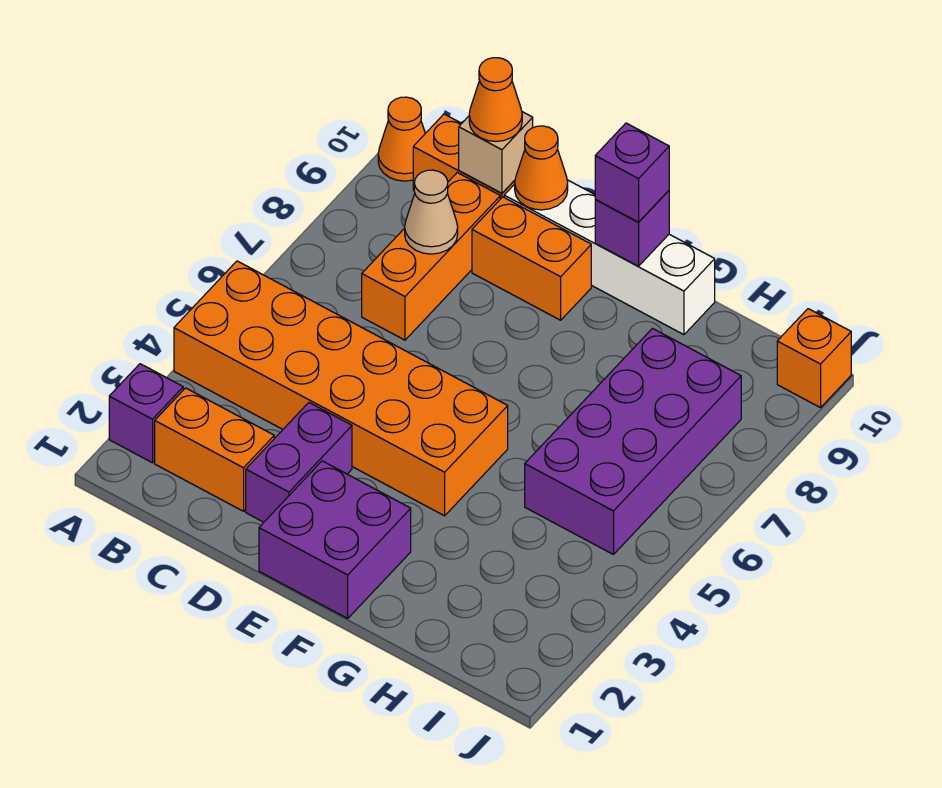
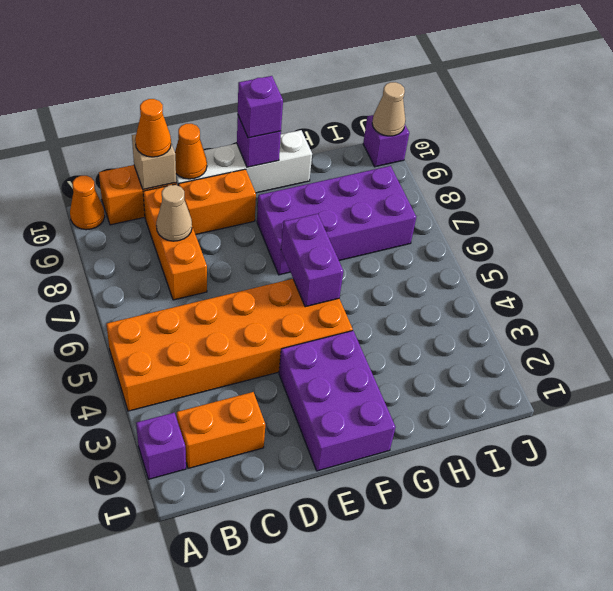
purple 1x2 brick [246,403,352,522] -> purple 1x2 brick moved to [281,214,343,307]
purple 2x2 brick [259,461,411,618] -> purple 2x3 brick [279,331,396,471]
purple 2x4 brick [525,328,741,555] -> purple 2x4 brick turned to [257,166,416,275]
orange 1x1 brick [777,309,851,408] -> purple 1x1 brick [363,115,409,167]
none -> tan 1x1 cone [372,82,405,136]

